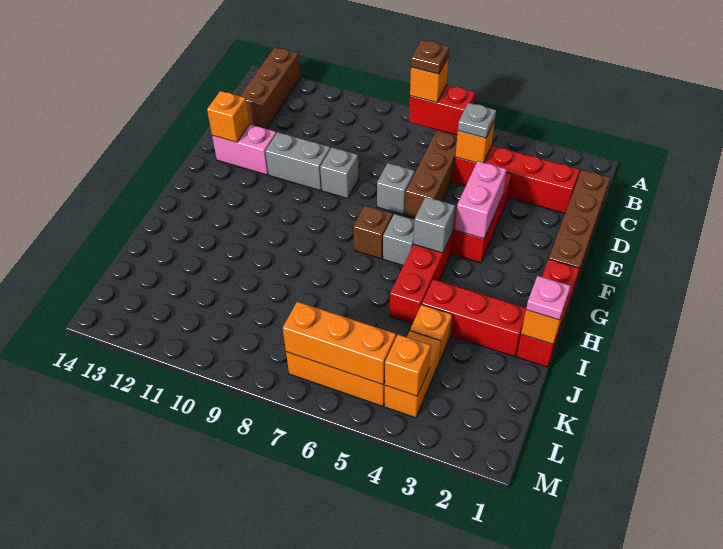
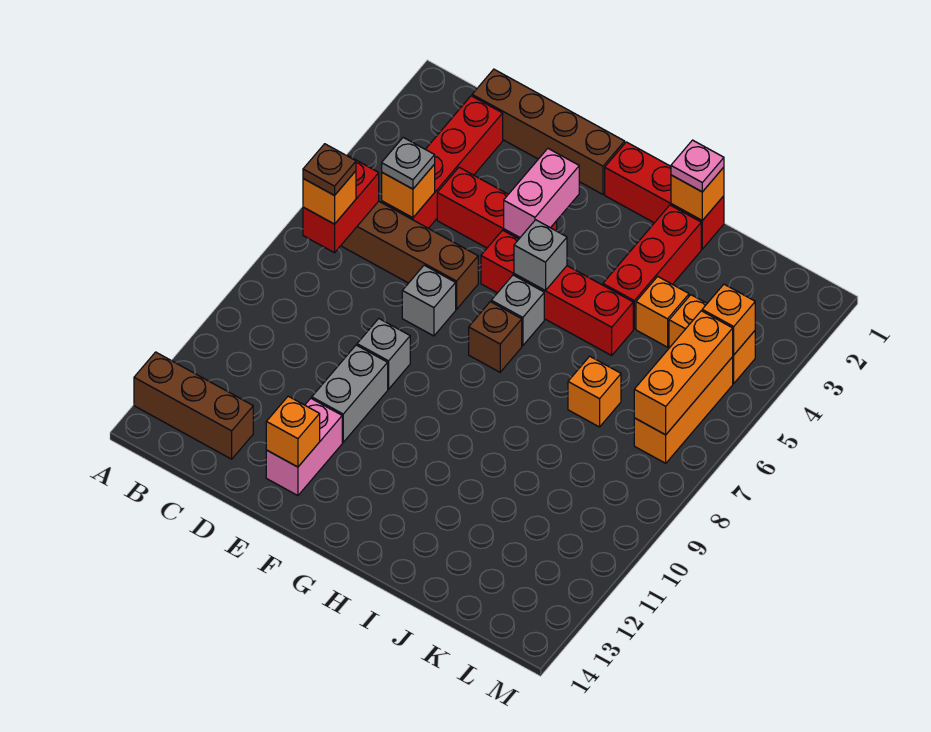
pink 1x2 brick [455,161,507,239] -> pink 1x2 brick turned to [504,149,579,237]
none -> orange 1x1 brick [568,356,621,427]

